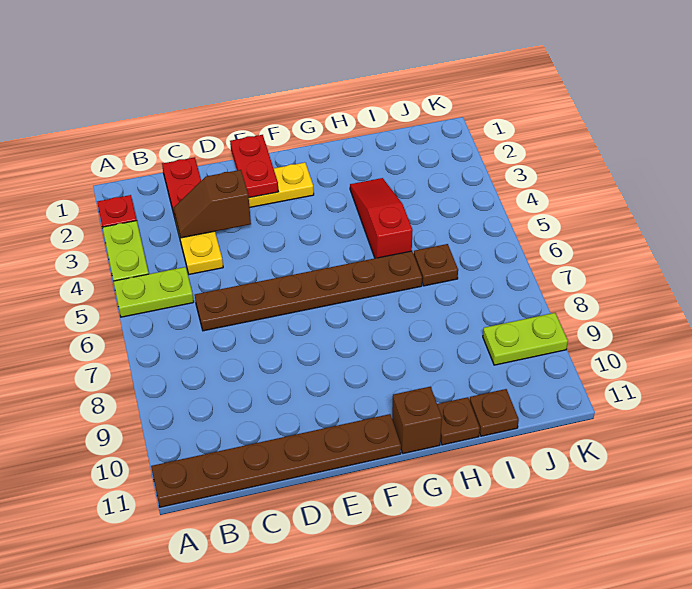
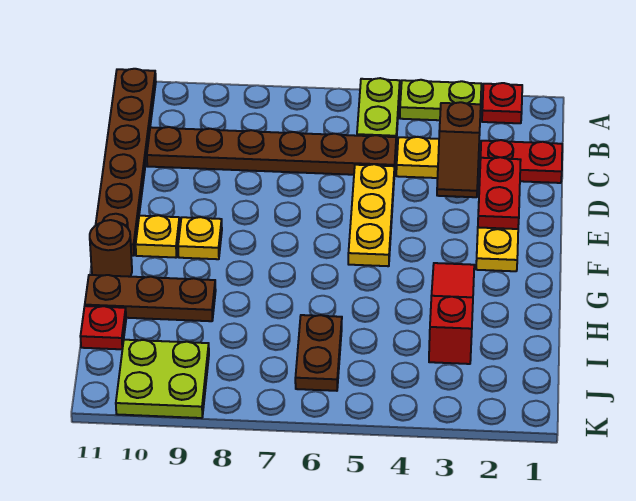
brown 1x2 slope [174,170,251,238] -> brown 1x2 slope turned to [437,102,481,197]
brown 1x6 plate [195,251,422,331] -> brown 1x6 plate turned to [147,127,396,175]
none -> yellow 1x3 plate [348,164,394,266]
red 1x2 plate [230,135,278,198] -> red 1x2 plate turned to [478,157,521,229]
none -> yellow 1x1 plate [178,217,222,259]
none -> yellow 1x1 plate [136,215,180,258]
brown 1x1 brick [392,387,442,454] -> brown 1x1 round brick [90,220,132,277]
red 1x3 slope [350,178,413,258] -> red 1x3 slope turned to [429,263,474,364]
brown 1x1 plate [437,397,480,445] -> brown 1x3 plate [85,275,216,321]
brown 1x1 plate [414,244,458,286] -> brown 1x2 plate [295,315,342,391]
brown 1x1 plate [470,389,519,436] -> red 1x1 plate [80,306,126,349]
lime 1x2 plate [483,313,568,365] -> lime 2x2 plate [116,340,209,418]

